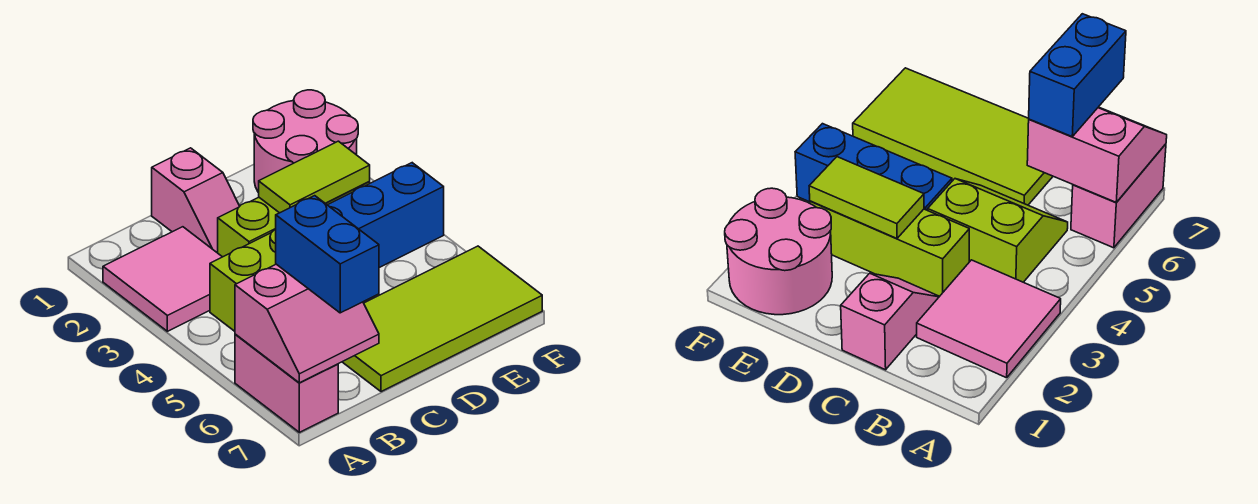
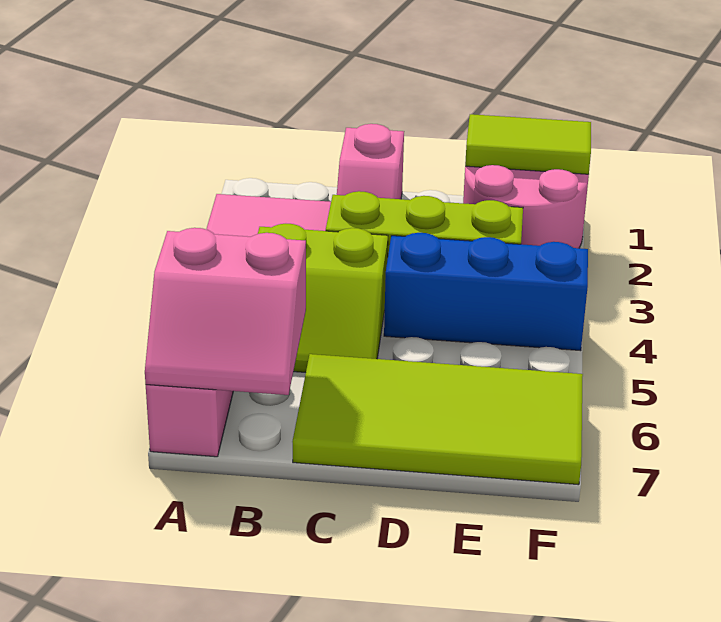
blue 1x2 brick [276,196,379,313] -> none
lime 1x2 tile [259,141,370,213] -> lime 1x2 tile moved to [465,114,591,174]

